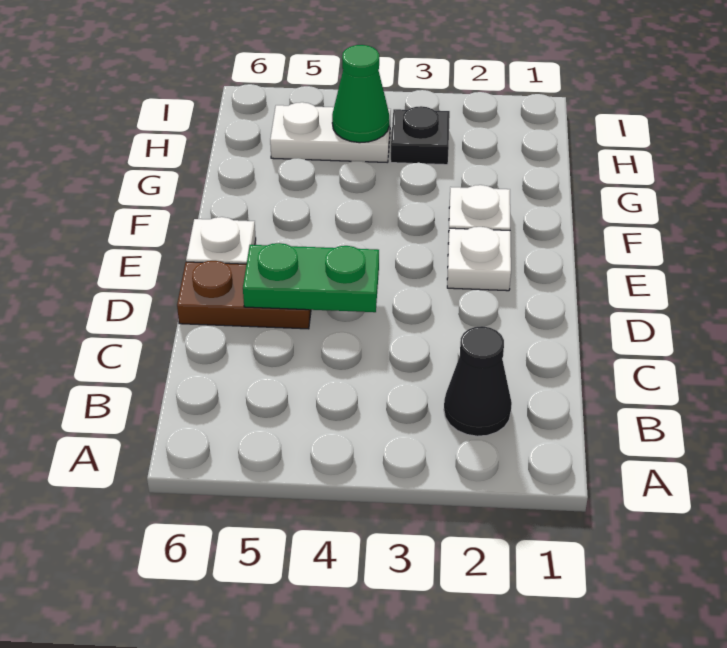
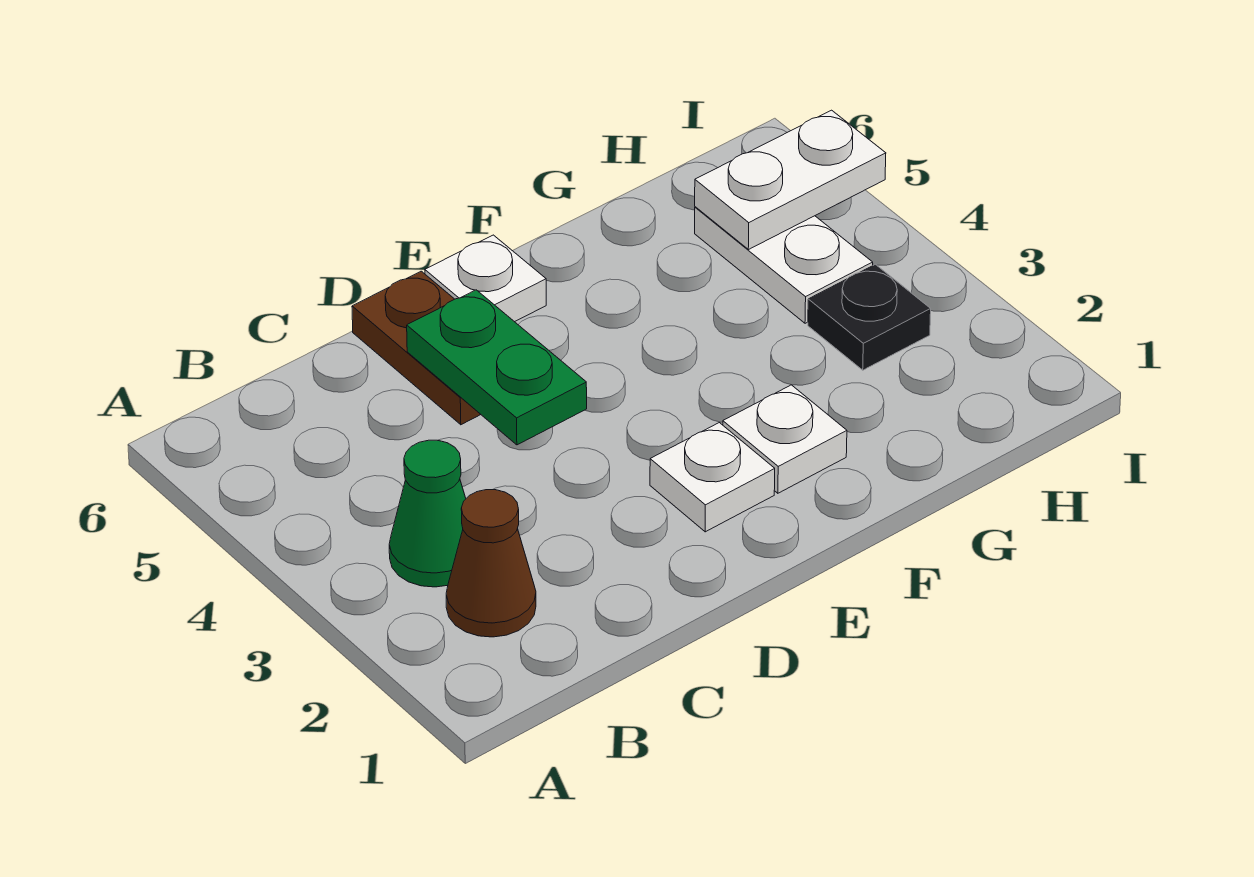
black 1x1 cone [444,326,512,436] -> brown 1x1 cone [446,490,536,637]
green 1x1 cone [332,45,389,143] -> green 1x1 cone moved to [389,440,466,587]
none -> white 1x2 plate [695,110,886,250]

